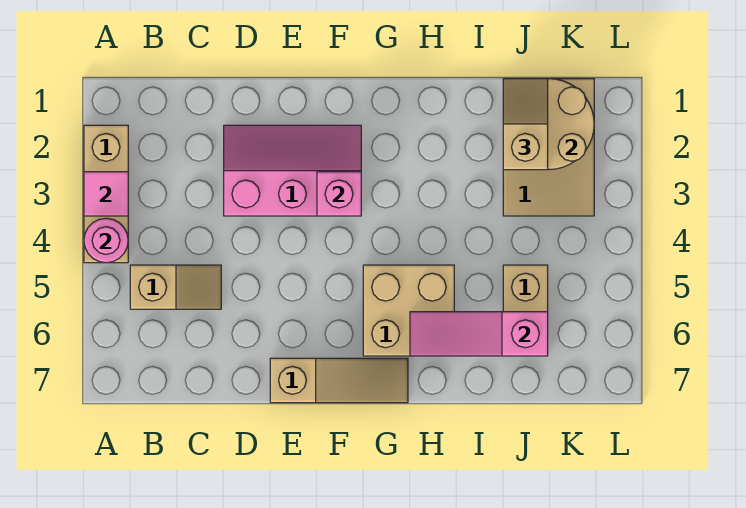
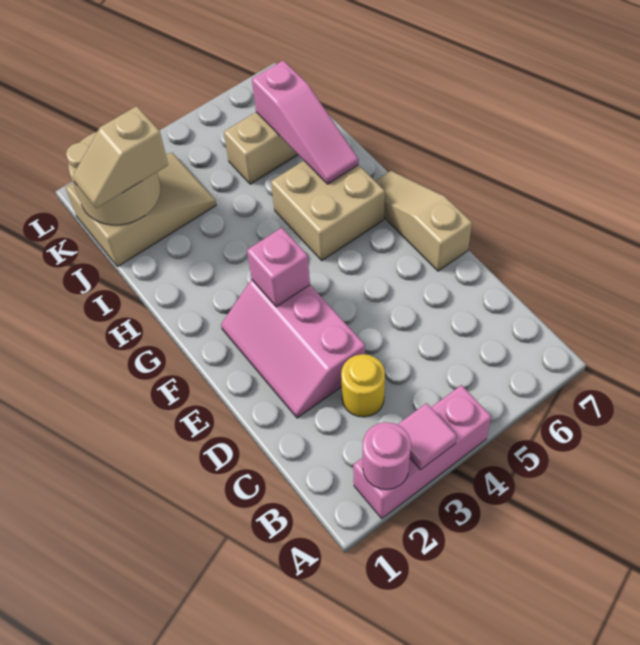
tan 1x3 brick [84,125,128,263] -> pink 1x3 brick [353,385,491,519]
pink 1x1 round brick [84,218,128,263] -> pink 1x1 round brick moved to [363,422,411,489]
tan 1x2 slope [130,265,221,309] -> none
none -> yellow 1x1 round brick [341,354,385,417]

